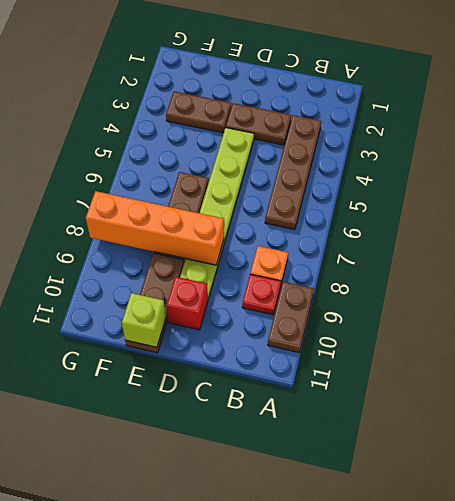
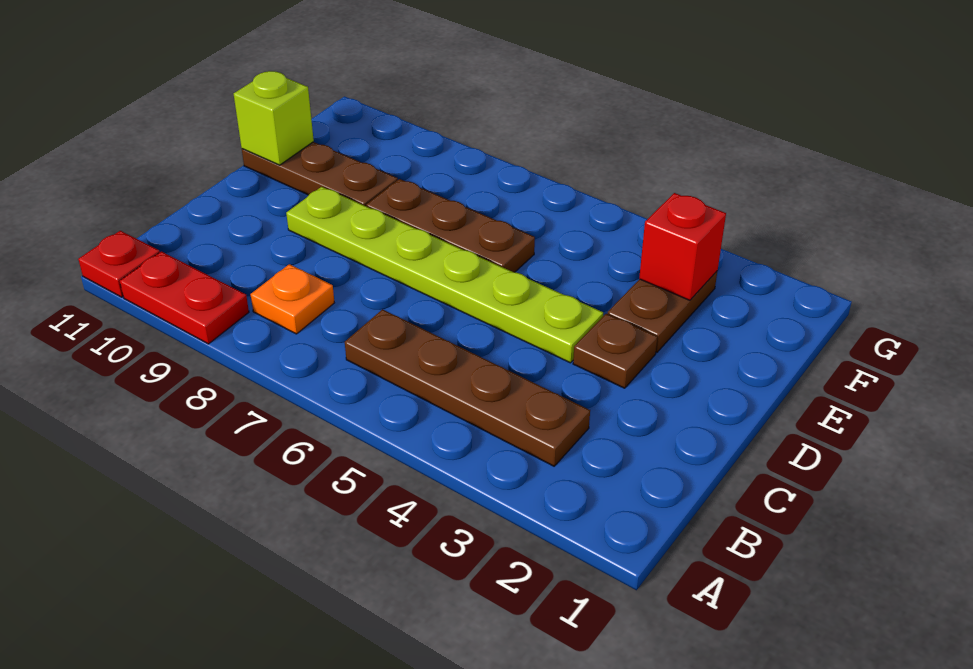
brown 1x2 plate [268,282,314,352] -> red 1x2 plate [120,251,249,344]
red 1x1 plate [242,274,281,315] -> red 1x1 plate moved to [78,231,160,297]
brown 1x2 plate [226,103,291,145] -> brown 1x1 plate [573,314,657,388]
orange 1x4 brick [86,191,224,265] -> none
red 1x1 brick [167,277,208,330] -> red 1x1 brick moved to [639,193,726,300]

